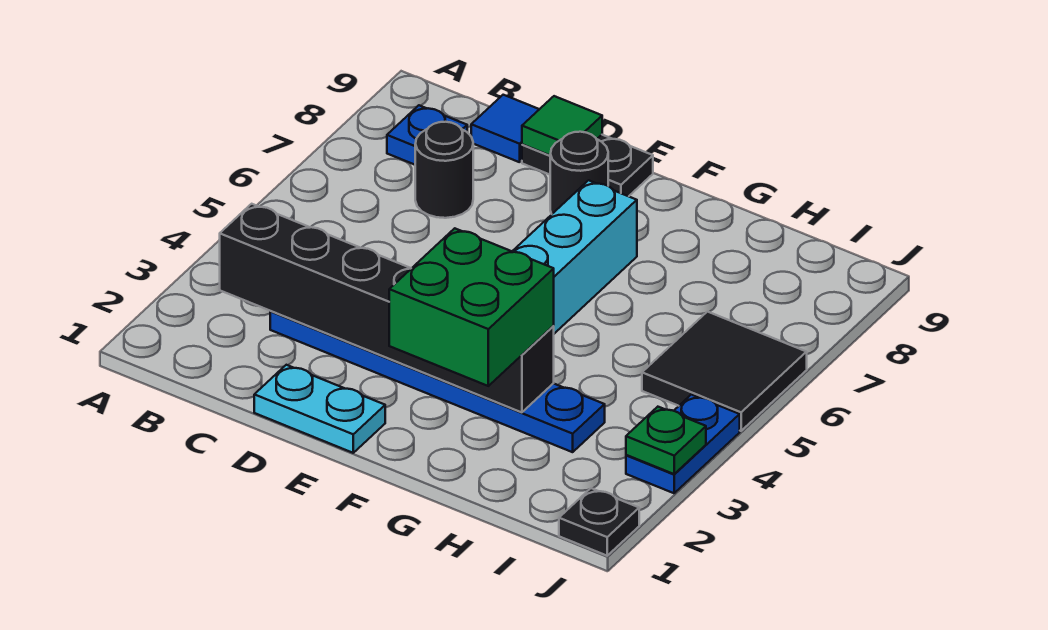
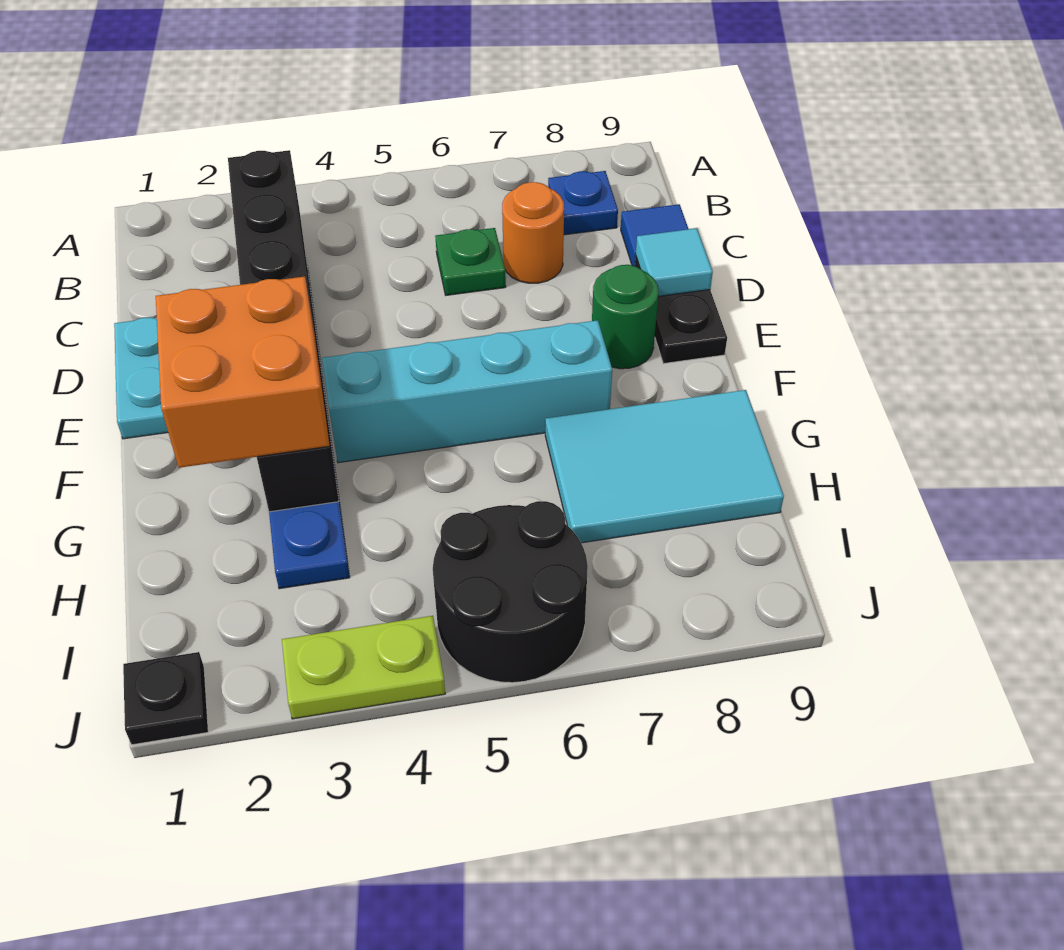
black 1x1 round brick [415,122,473,218] -> orange 1x1 round brick [502,182,564,283]
green 1x1 tile [522,96,602,155] -> cyan 1x1 tile [636,228,713,296]
black 1x1 round brick [550,132,608,214] -> green 1x1 round brick [592,265,659,369]
green 2x2 brick [389,228,554,386] -> orange 2x2 brick [156,276,330,468]
none -> cyan 2x3 tile [545,390,784,543]
black 2x2 tile [642,312,807,431] -> black 2x2 round brick [433,501,588,683]
blue 1x2 plate [626,395,740,493] -> lime 1x2 plate [282,616,445,719]
green 1x1 plate [626,407,706,474] -> green 1x1 plate moved to [435,228,506,295]

